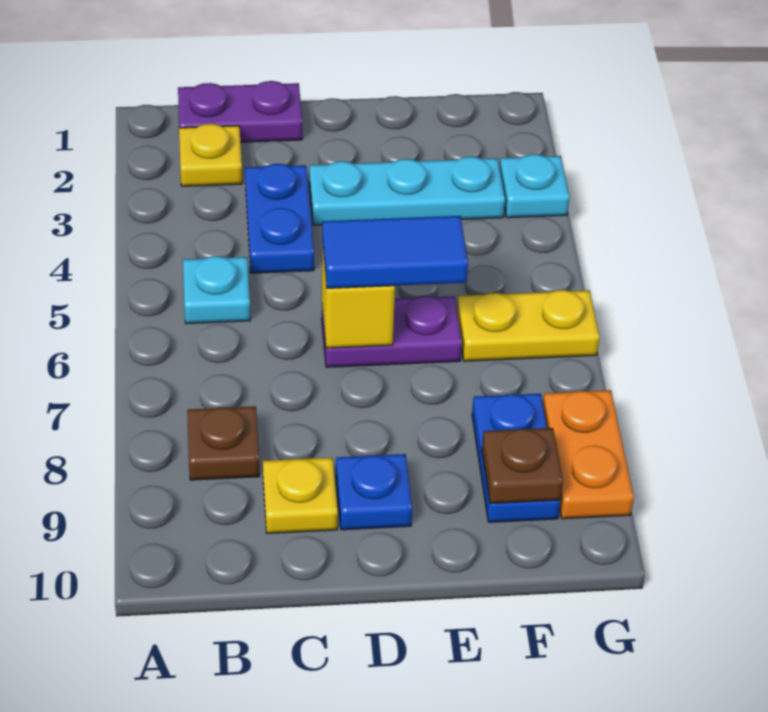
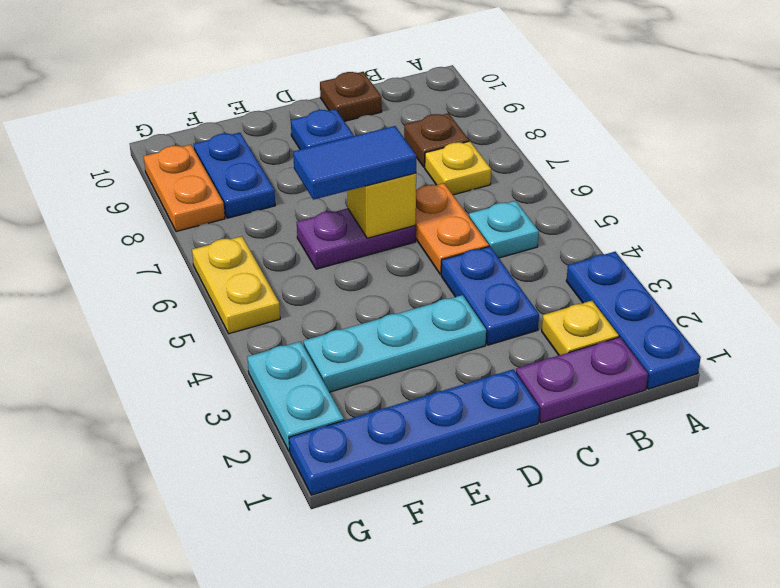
none -> blue 1x3 plate [566,252,701,389]
none -> orange 1x2 plate [415,183,489,274]
yellow 1x1 plate [263,458,338,533] -> yellow 1x1 plate moved to [425,141,491,195]
none -> blue 1x4 plate [289,369,539,495]
yellow 1x2 plate [457,290,600,361] -> yellow 1x2 plate turned to [192,236,280,334]
brown 1x1 plate [482,428,563,504] -> brown 1x1 plate moved to [320,72,382,121]
cyan 1x1 plate [500,154,570,218] -> cyan 1x2 plate [247,341,344,452]

